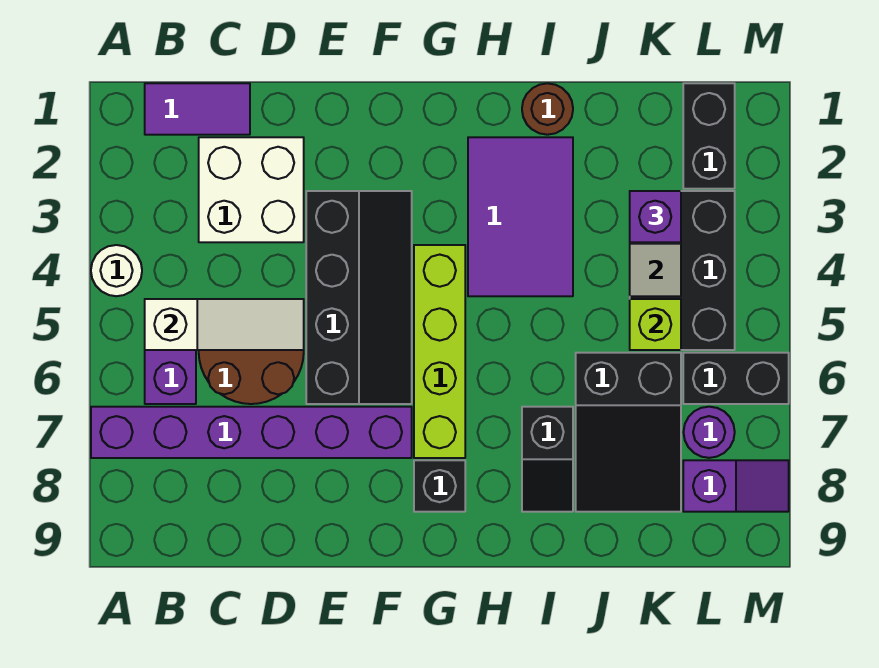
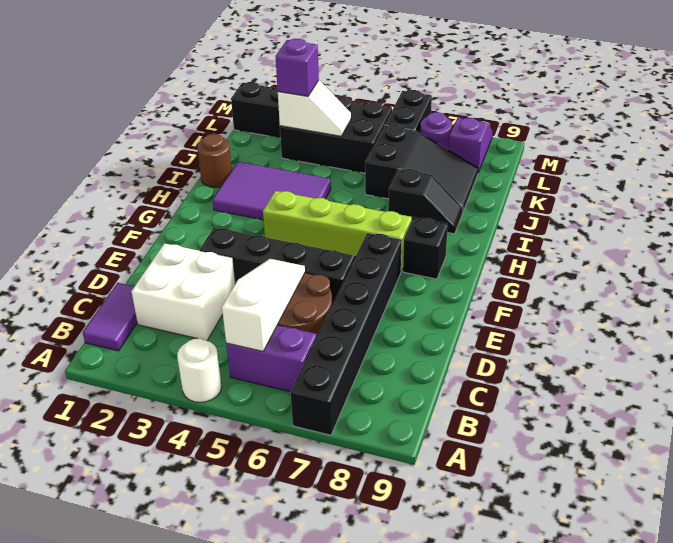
purple 1x6 brick [91,407,412,458] -> black 1x6 brick [291,233,402,435]
lime 1x1 brick [630,299,681,350] -> none

